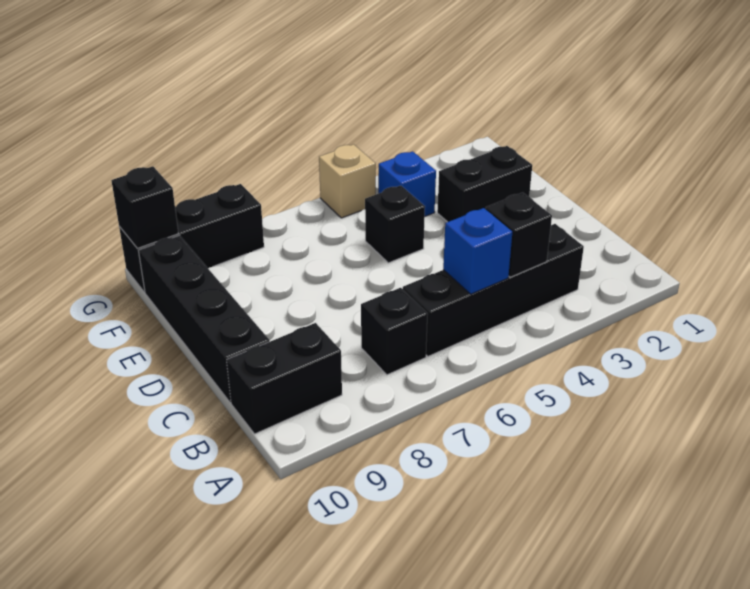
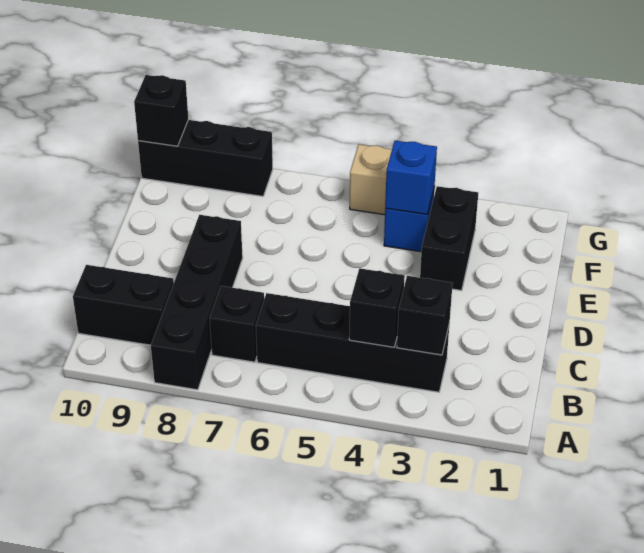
blue 1x1 brick [443,208,512,294] -> blue 1x1 brick moved to [385,141,437,214]
black 1x4 brick [138,235,270,403] -> black 1x4 brick moved to [151,215,243,390]
black 1x2 brick [437,146,532,222] -> black 1x2 brick turned to [420,186,478,291]
black 1x1 brick [365,185,425,263] -> black 1x1 brick moved to [397,276,453,355]

